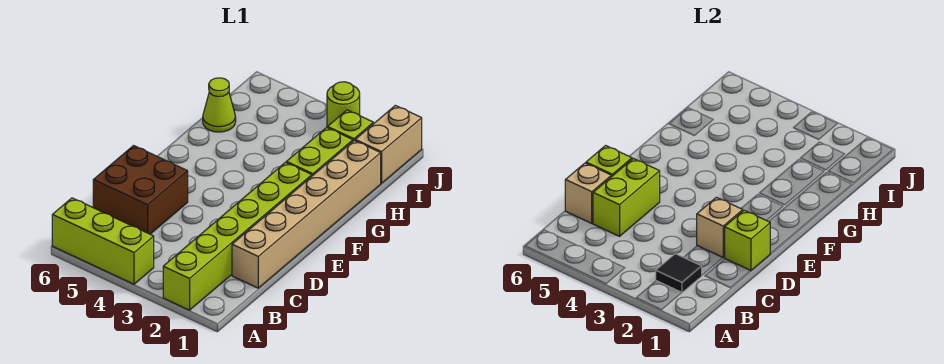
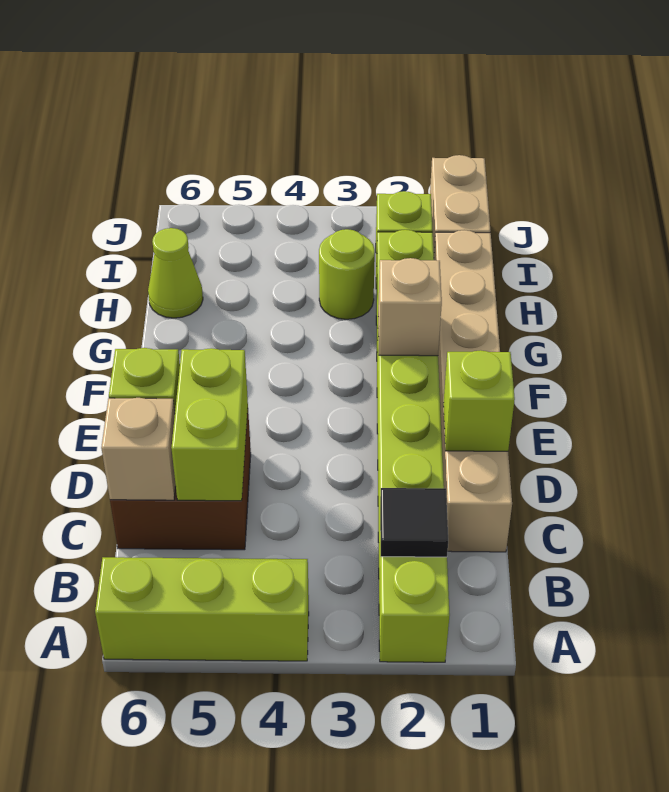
tan 1x1 brick [697,197,743,258] -> tan 1x1 brick moved to [378,258,442,356]
lime 1x1 round brick [327,82,360,127] -> lime 1x1 round brick moved to [319,229,375,319]

